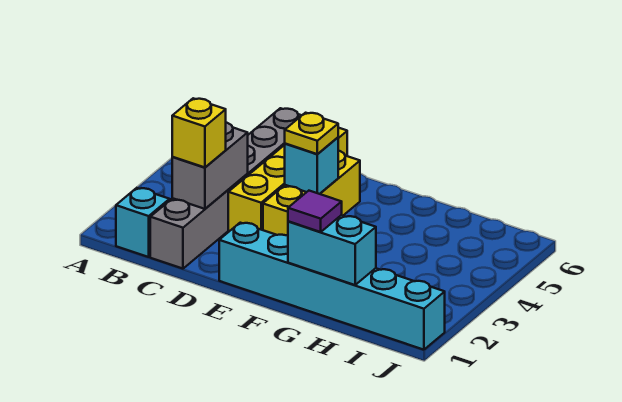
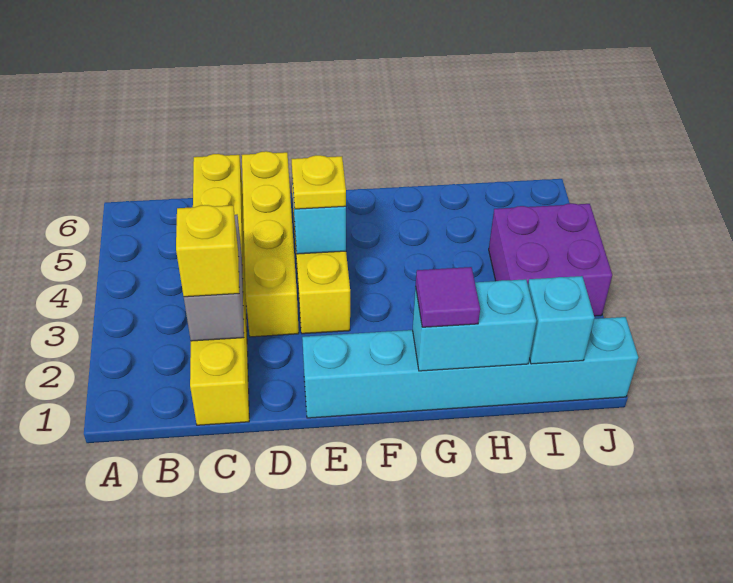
cyan 1x1 brick [116,188,170,257] -> cyan 1x1 brick moved to [528,276,594,364]
grey 1x6 brick [150,108,302,269] -> yellow 1x6 brick [190,154,249,425]
none -> purple 2x2 brick [489,203,612,316]

